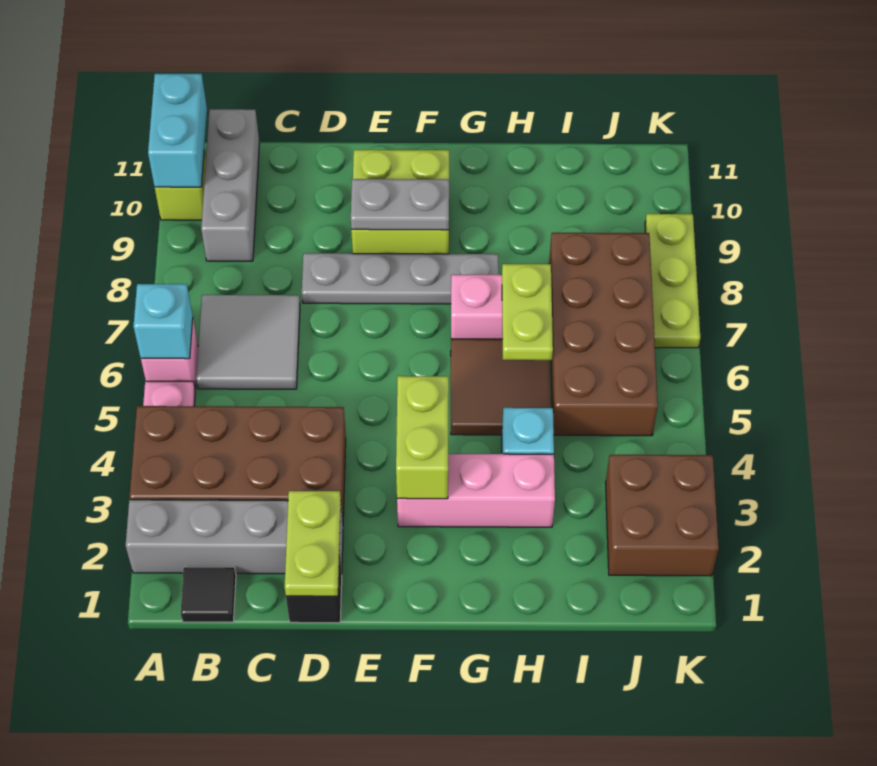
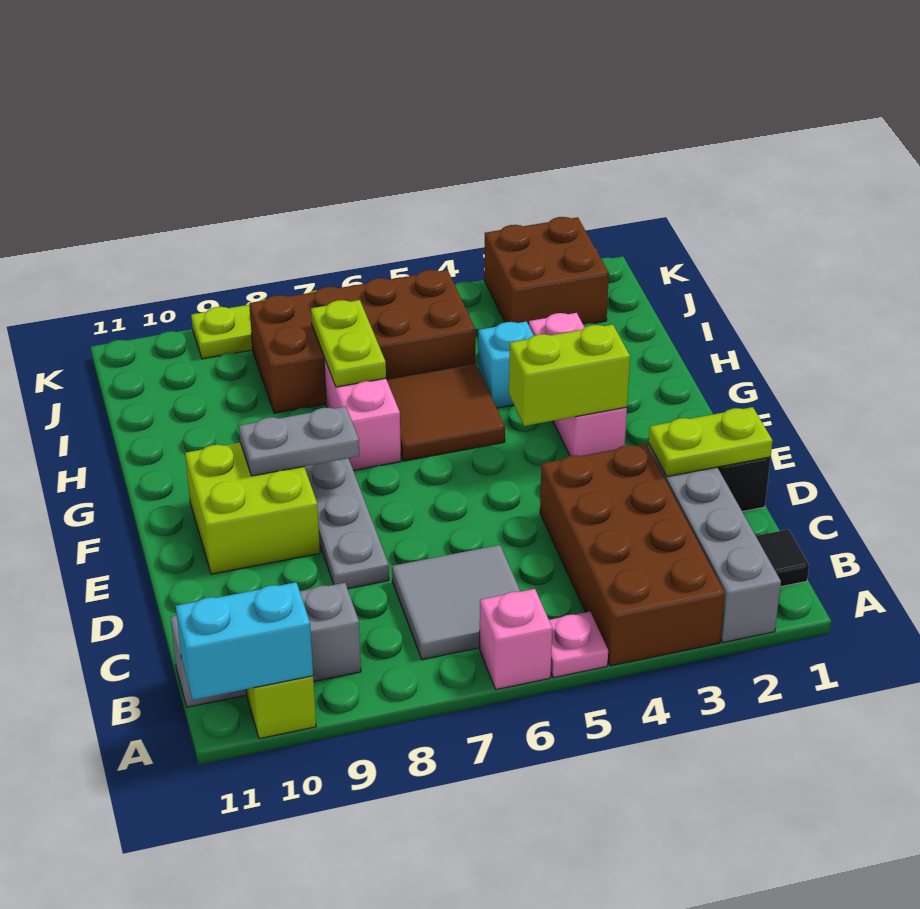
cyan 1x1 brick [133,284,193,359] -> none
grey 1x2 plate [351,179,449,230] -> grey 1x2 plate turned to [239,406,359,476]
lime 1x2 plate [502,264,553,360] -> lime 1x2 plate turned to [311,300,386,387]

